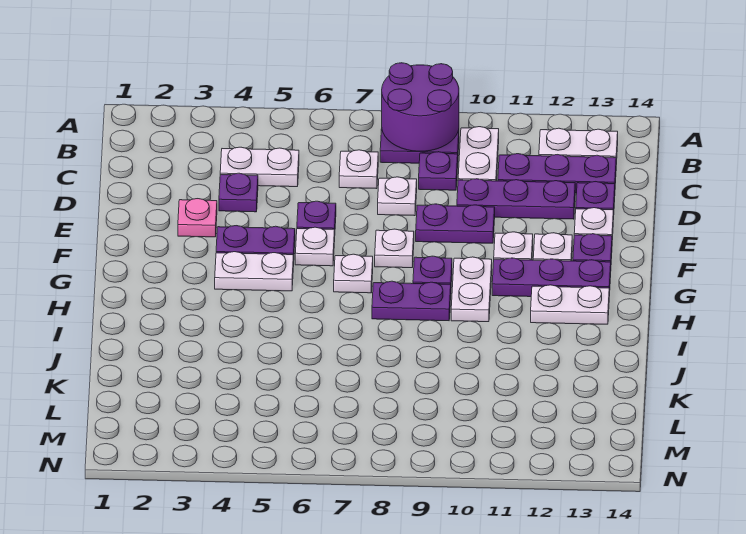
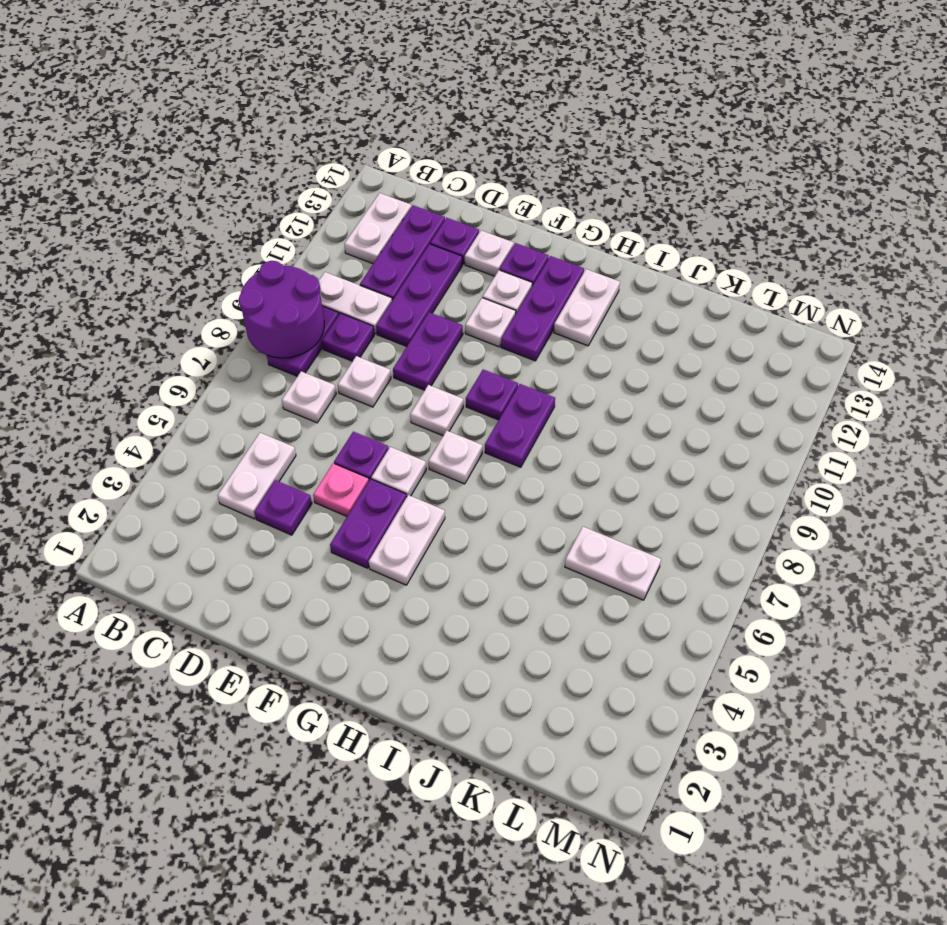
pink 1x1 plate [178,199,217,237] -> pink 1x1 plate moved to [313,463,369,516]
white 1x2 plate [451,257,492,322] -> white 1x2 plate moved to [565,527,661,600]

